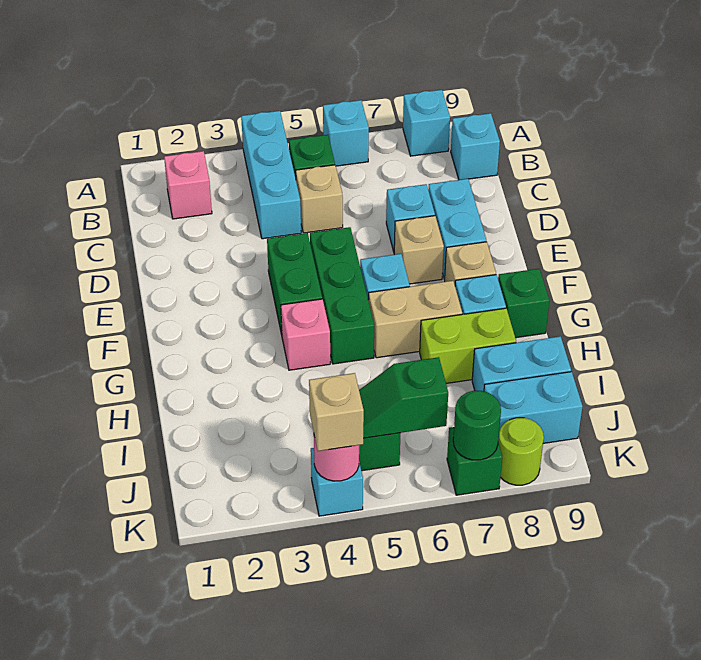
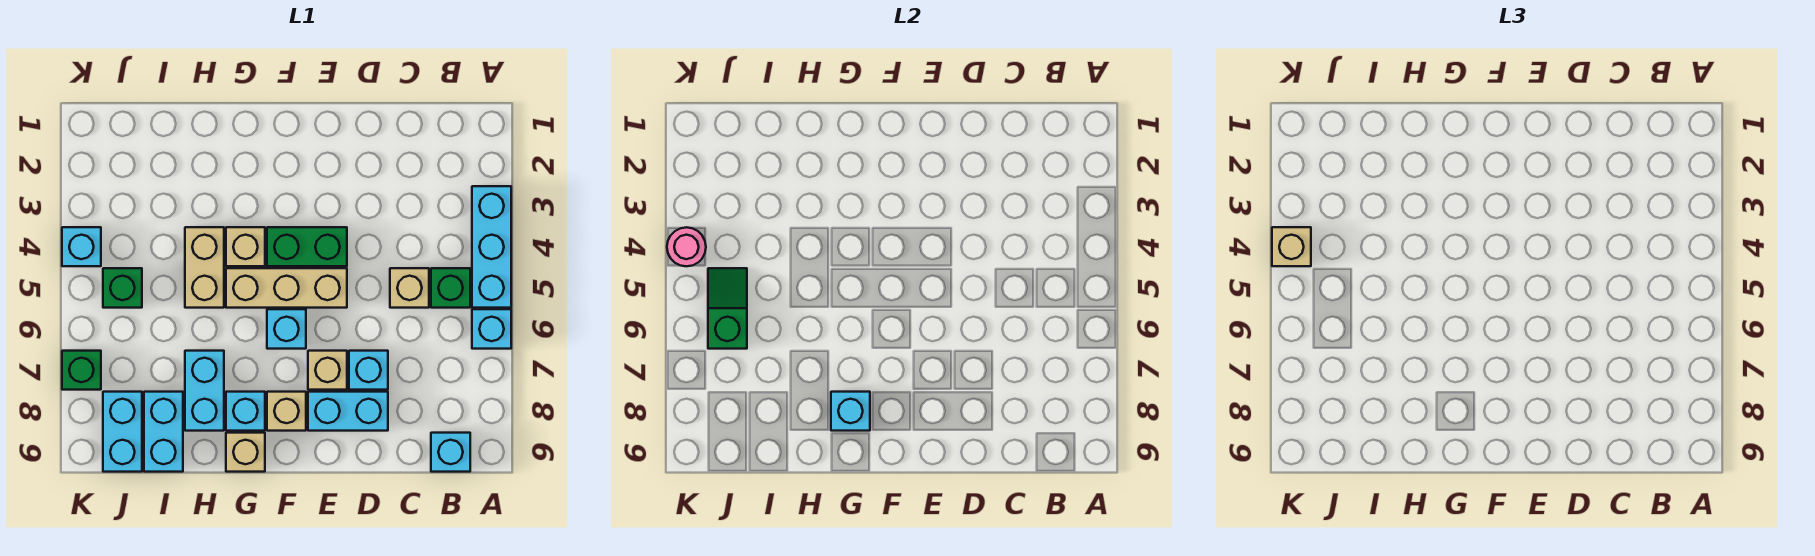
cyan 1x3 brick [241,111,301,239] -> cyan 1x3 brick turned to [472,186,511,308]
cyan 1x1 brick [403,90,450,156] -> cyan 1x1 brick moved to [831,392,870,431]
pink 1x1 brick [164,151,212,219] -> none
green 1x3 brick [310,227,374,364] -> tan 1x3 brick [226,268,347,308]
pink 1x1 brick [281,299,330,370] -> tan 1x1 brick [226,227,265,266]
tan 1x2 brick [368,281,462,358] -> tan 1x2 brick moved to [185,227,224,308]
green 1x1 brick [498,269,550,338] -> tan 1x1 brick [226,433,265,472]
lime 1x2 brick [420,308,516,383] -> cyan 1x2 brick [185,351,224,431]
green 1x1 round brick [453,391,501,460] -> none
lime 1x1 round brick [498,418,544,485] -> none

